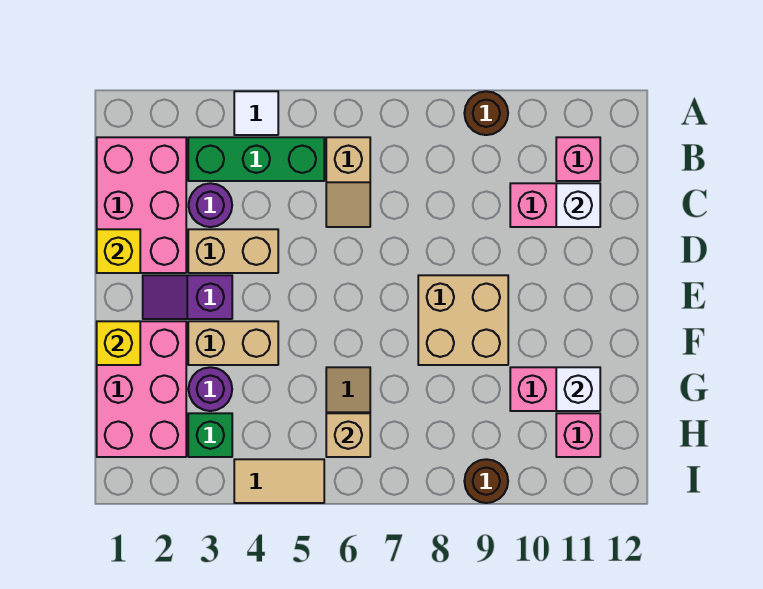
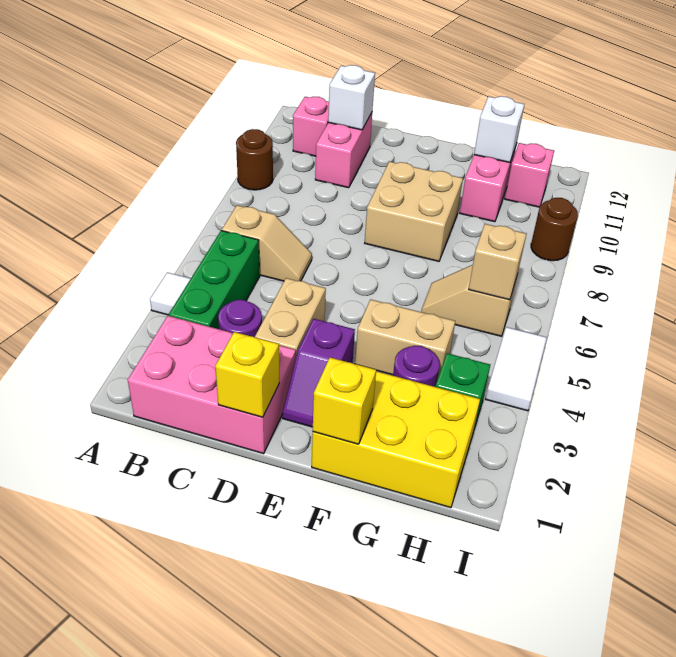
pink 2x3 brick [97,321,186,457] -> yellow 2x3 brick [312,371,480,508]
tan 1x2 brick [188,321,278,365] -> tan 1x2 brick turned to [355,299,455,380]
tan 1x2 tile [234,459,324,503] -> white 1x2 tile [486,327,547,411]

